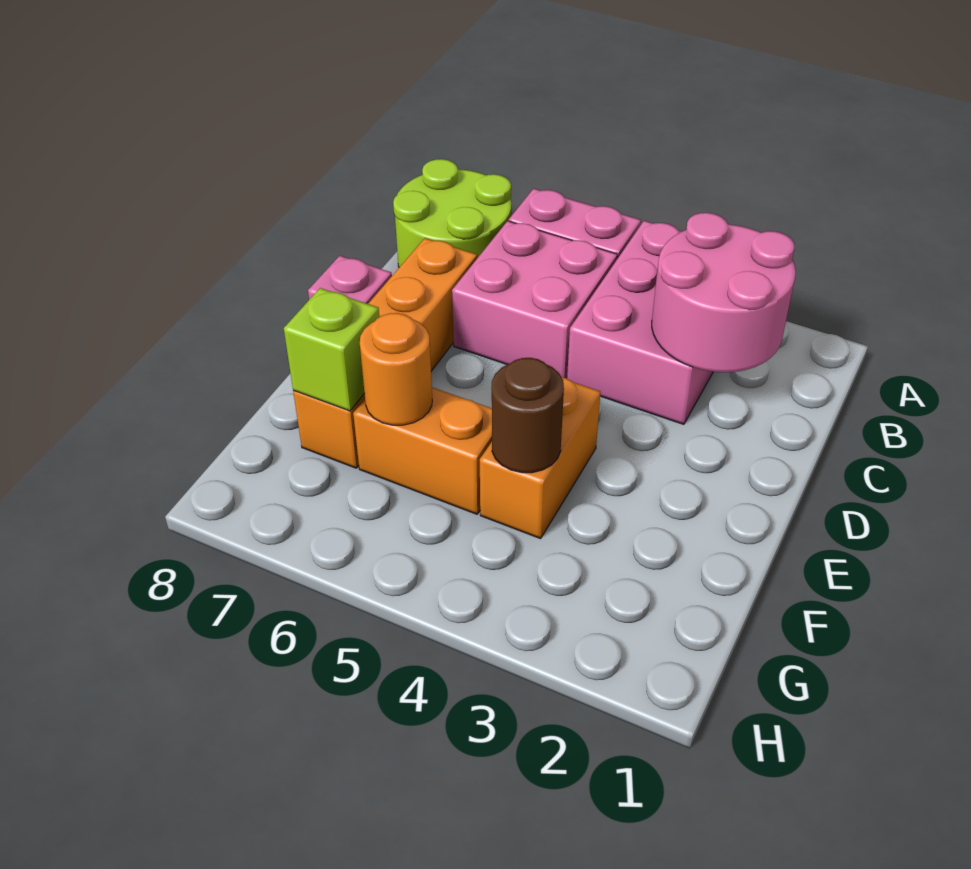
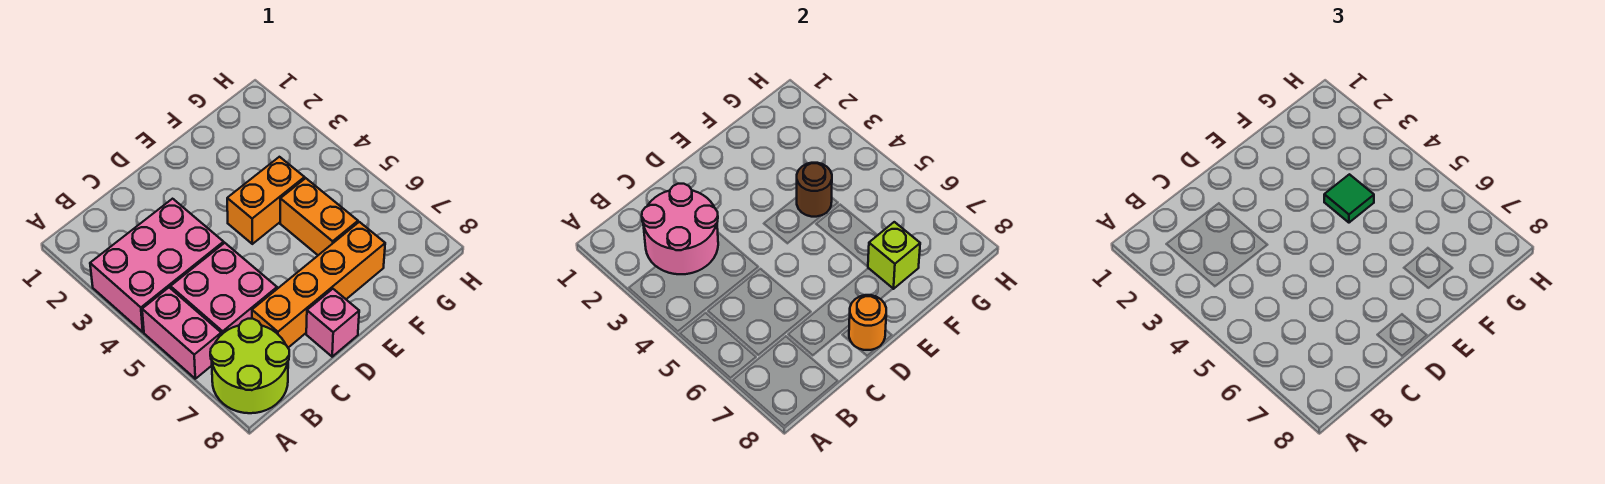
none -> green 1x1 tile [1324,174,1374,223]
orange 1x1 round brick [360,313,432,425] -> orange 1x1 round brick moved to [849,295,886,350]

